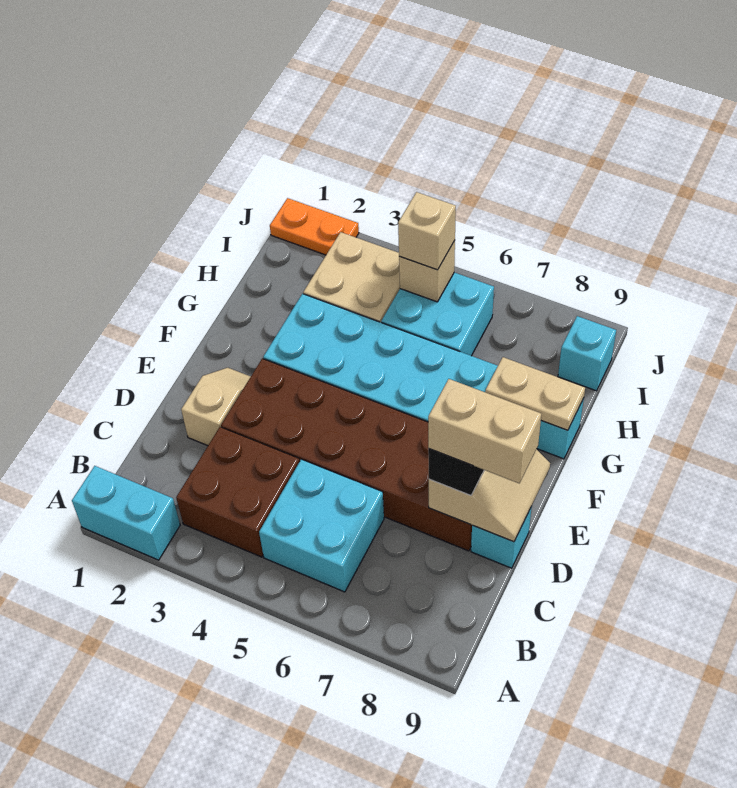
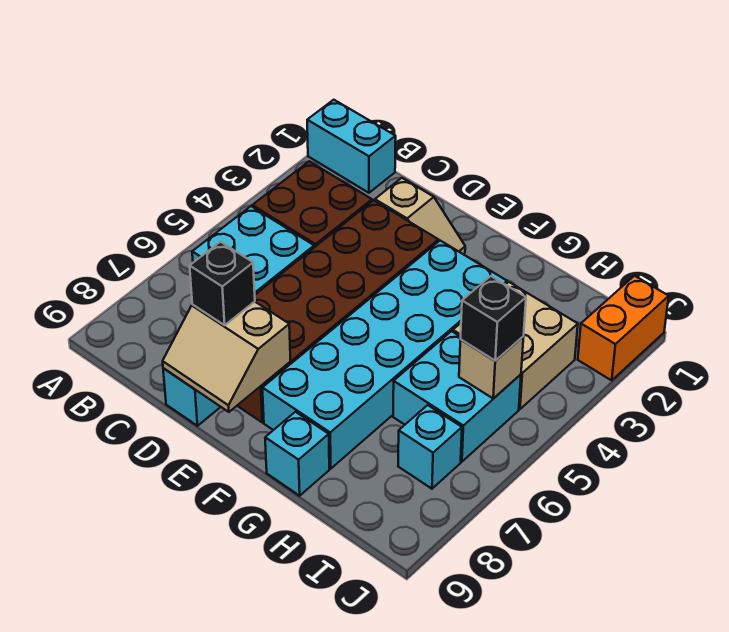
cyan 1x2 brick [72,466,180,560] -> cyan 1x2 brick turned to [307,100,396,193]
tan 1x2 brick [428,379,541,483] -> none
tan 1x2 plate [485,357,585,430] -> none
tan 1x1 brick [398,192,456,270] -> black 1x1 brick [461,276,526,361]
cyan 1x1 brick [558,316,616,391] -> cyan 1x1 brick moved to [398,405,462,489]
orange 1x2 plate [270,198,359,255] -> orange 1x2 brick [578,276,669,380]

